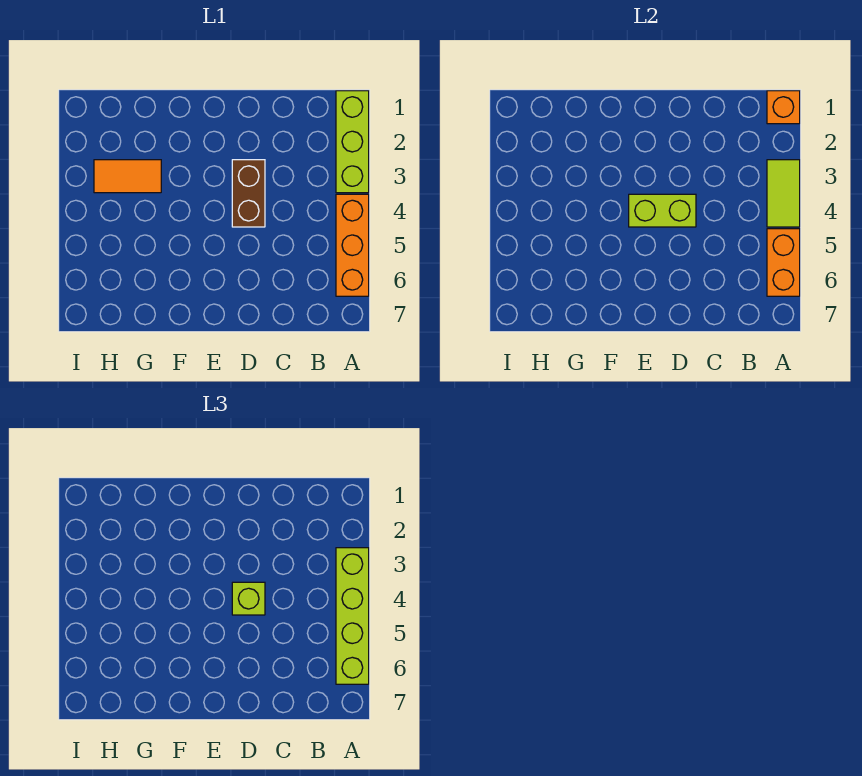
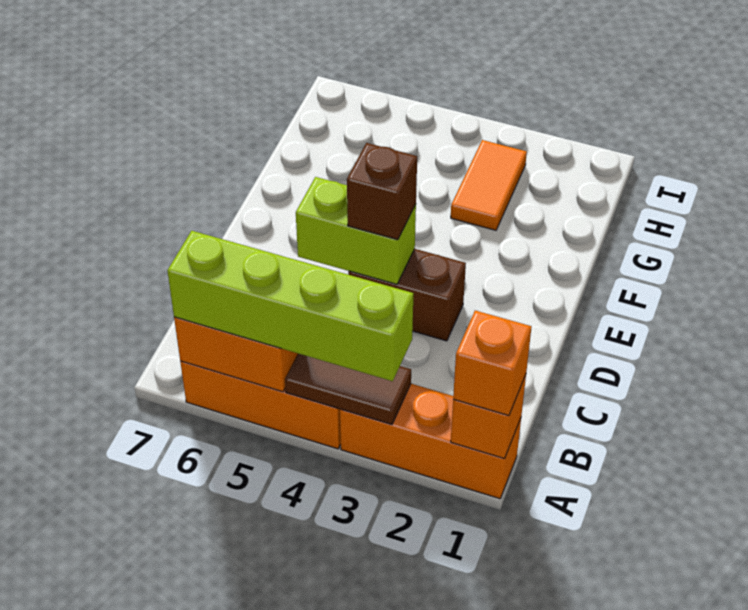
lime 1x3 brick [336,91,369,193] -> orange 1x3 brick [340,384,521,499]
none -> orange 1x1 brick [453,310,532,416]
lime 1x2 tile [767,160,800,227] -> brown 1x2 tile [285,354,411,425]
lime 1x2 brick [629,194,696,227] -> lime 1x2 brick turned to [296,177,416,284]
lime 1x1 brick [232,582,265,615] -> brown 1x1 brick [347,143,417,240]

